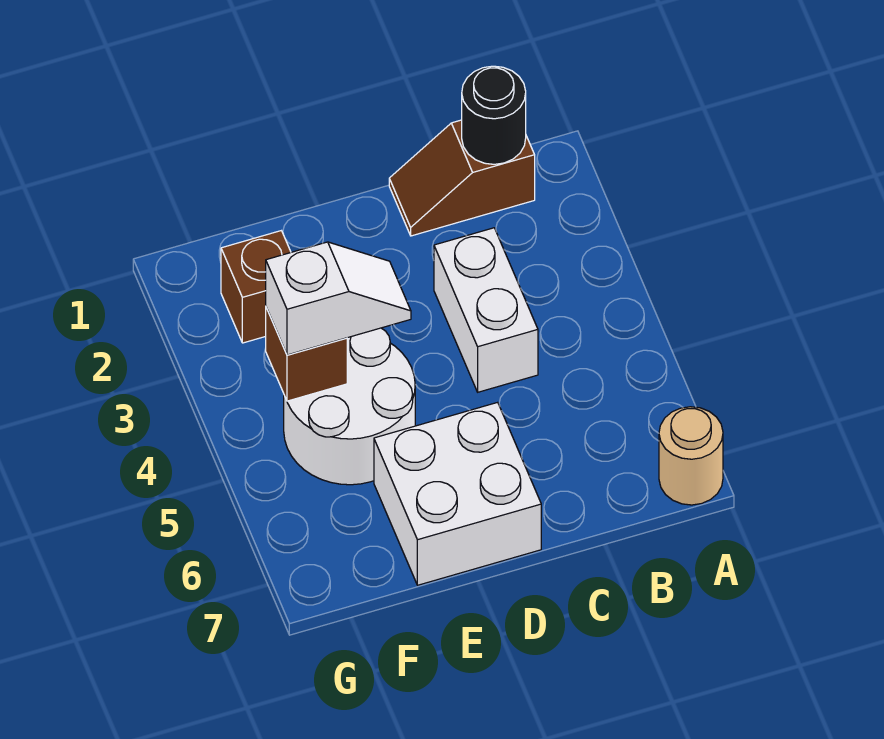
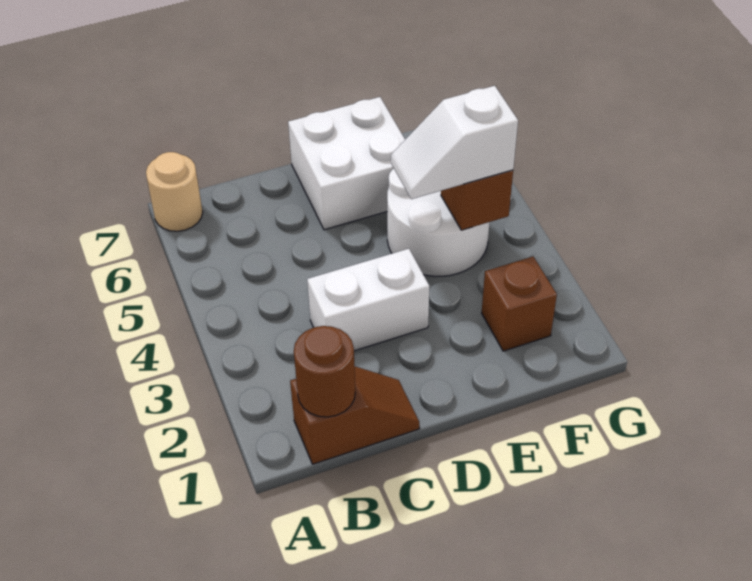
black 1x1 round brick [462,66,526,164] -> brown 1x1 round brick [294,326,355,417]
white 1x2 brick [434,228,538,392] -> white 1x2 brick turned to [307,249,429,351]

